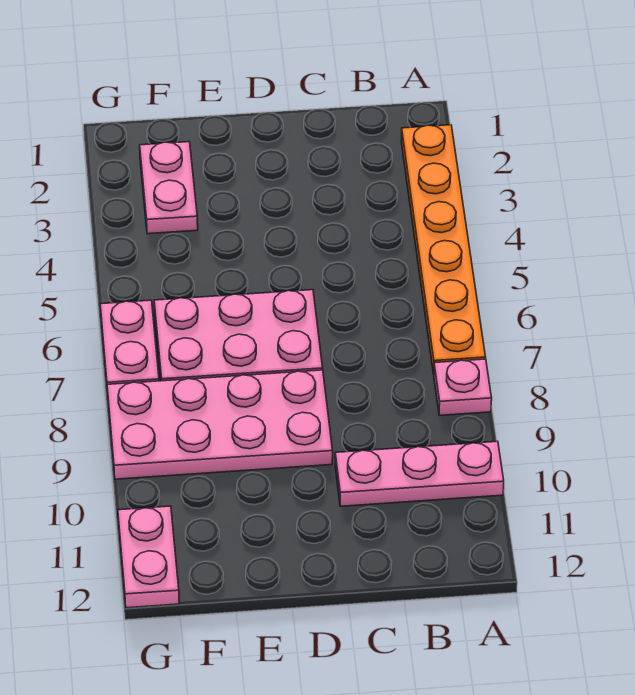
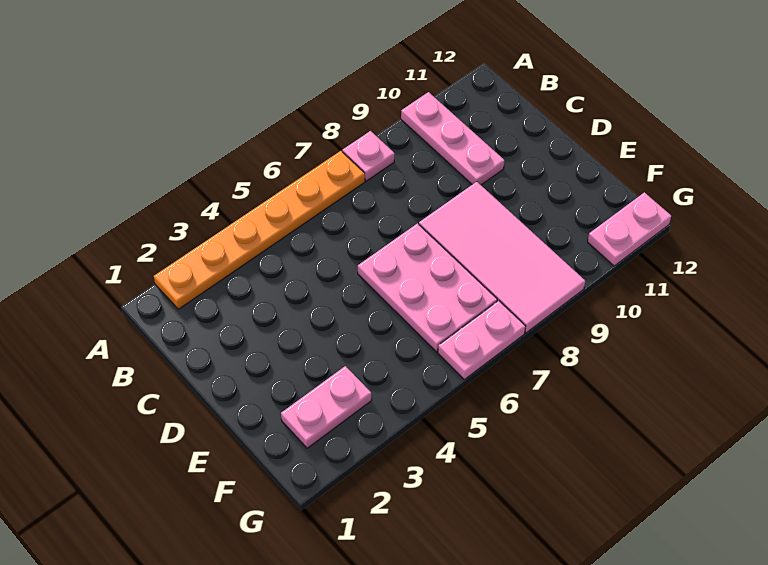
pink 2x4 plate [107,370,333,479] -> pink 2x4 tile [419,182,585,333]

